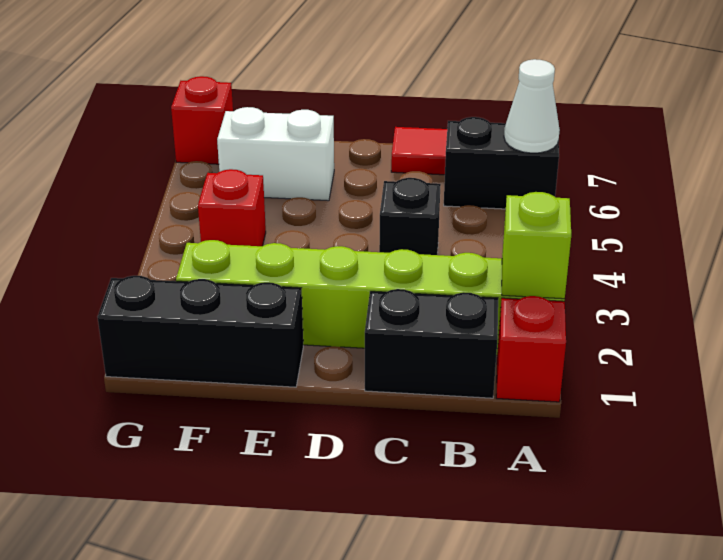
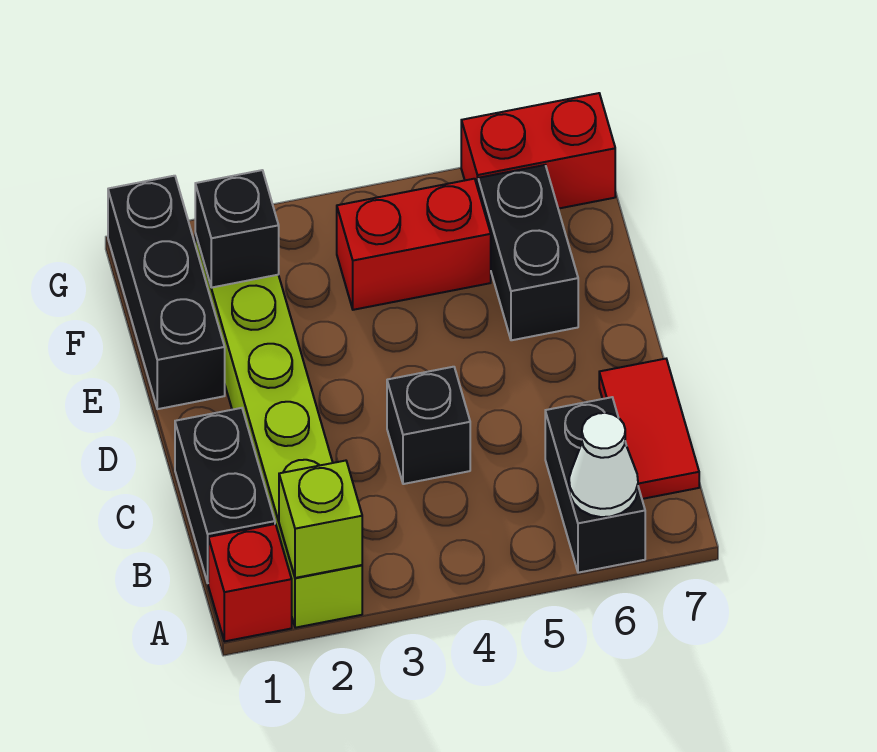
white 1x2 brick [217,107,334,201] -> black 1x2 brick [478,165,578,340]
none -> black 1x1 brick [195,170,279,288]
red 1x1 brick [198,169,266,246] -> red 1x2 brick [337,179,491,310]
red 1x1 brick [171,76,233,164] -> red 1x2 brick [461,93,615,209]

